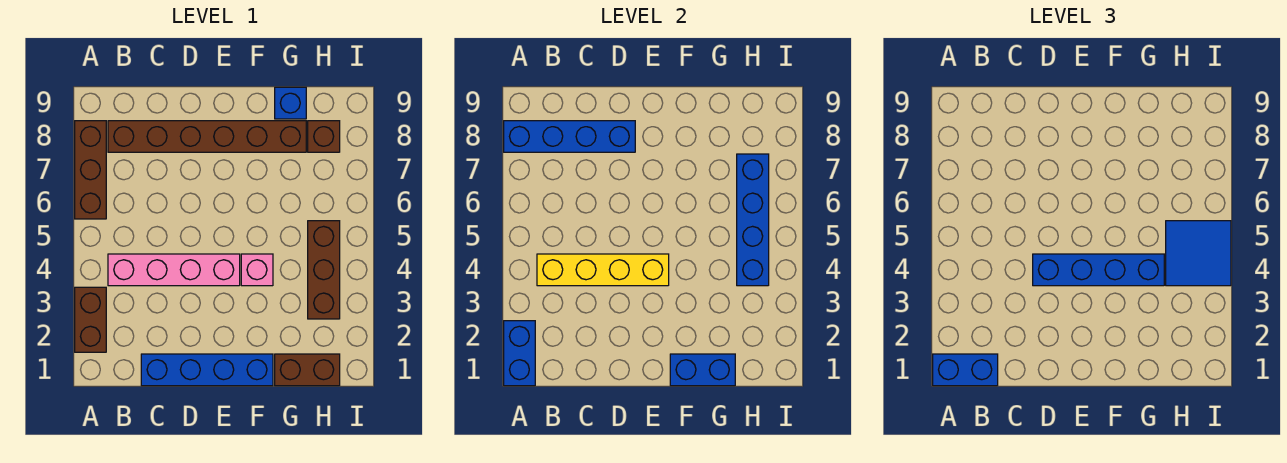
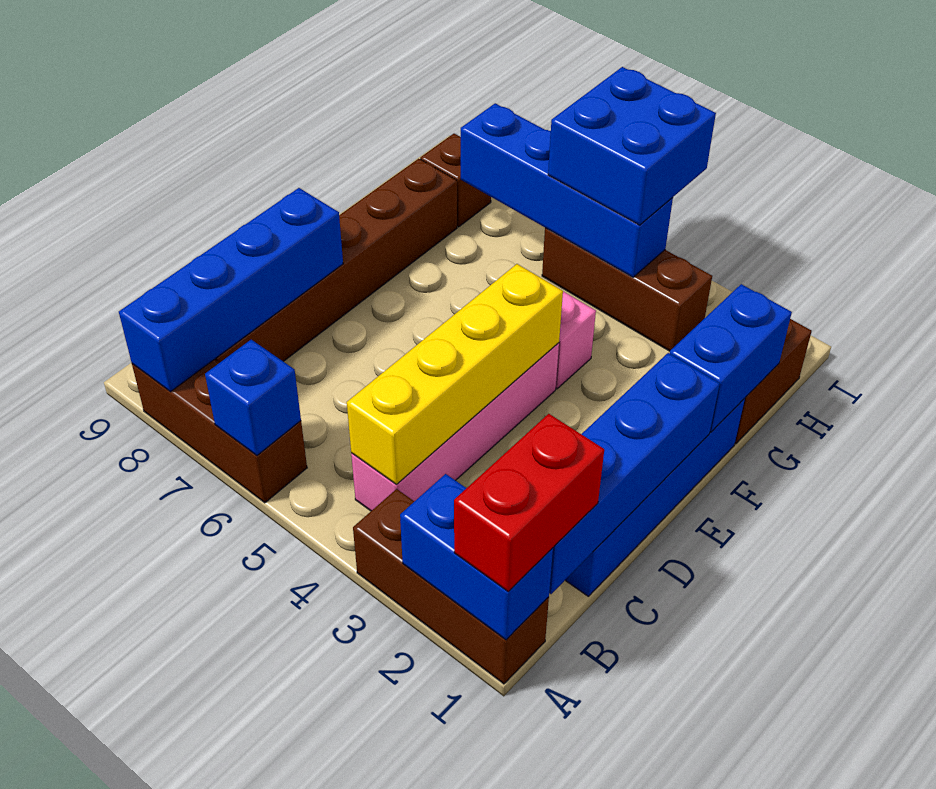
blue 1x2 brick [933,354,998,386] -> red 1x2 brick [454,414,604,592]
brown 1x2 brick [75,287,106,352] -> brown 1x3 brick [353,489,549,684]
blue 1x4 brick [1033,254,1164,286] -> blue 1x4 brick moved to [549,353,720,594]
blue 1x1 brick [275,87,306,119] -> blue 1x1 brick moved to [205,340,301,455]
blue 2x2 tile [1166,221,1231,286] -> blue 2x2 brick [548,67,716,225]

